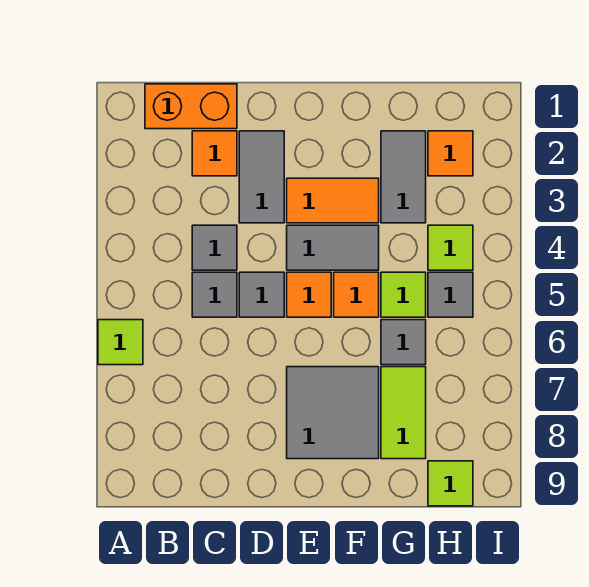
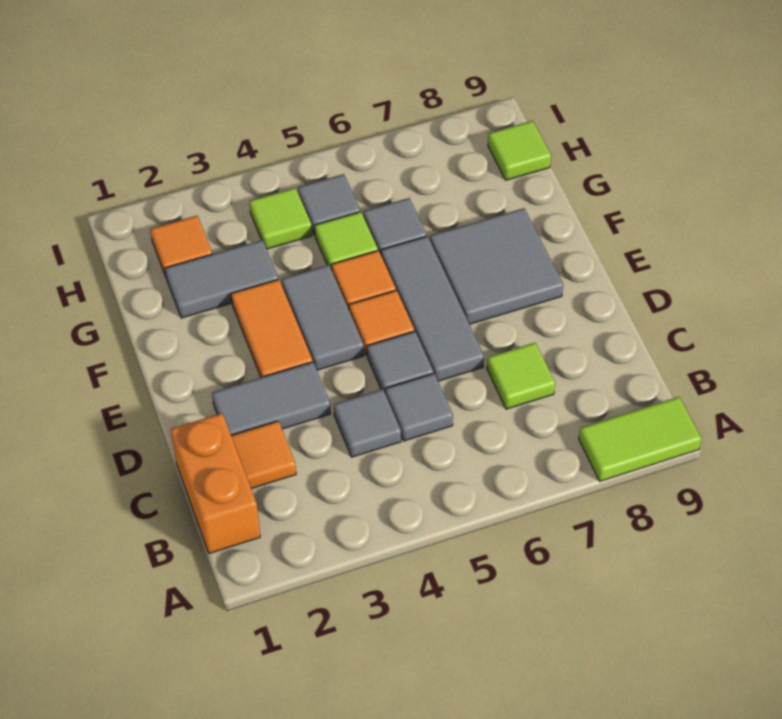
lime 1x1 tile [98,320,143,365] -> lime 1x1 tile moved to [487,343,555,409]
none -> grey 1x3 tile [381,236,484,381]
lime 1x2 tile [381,367,426,459] -> lime 1x2 tile moved to [579,397,701,481]

